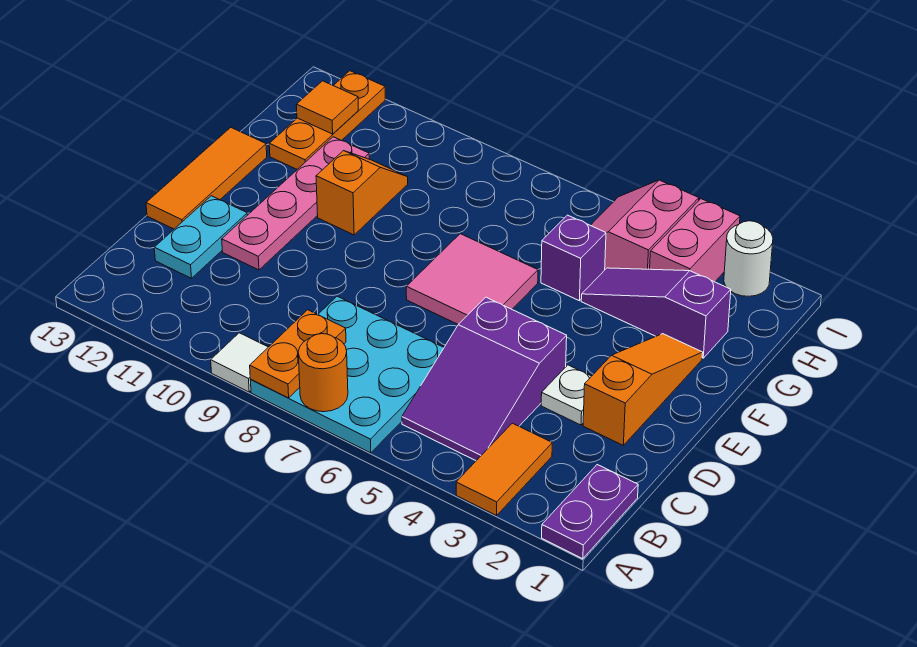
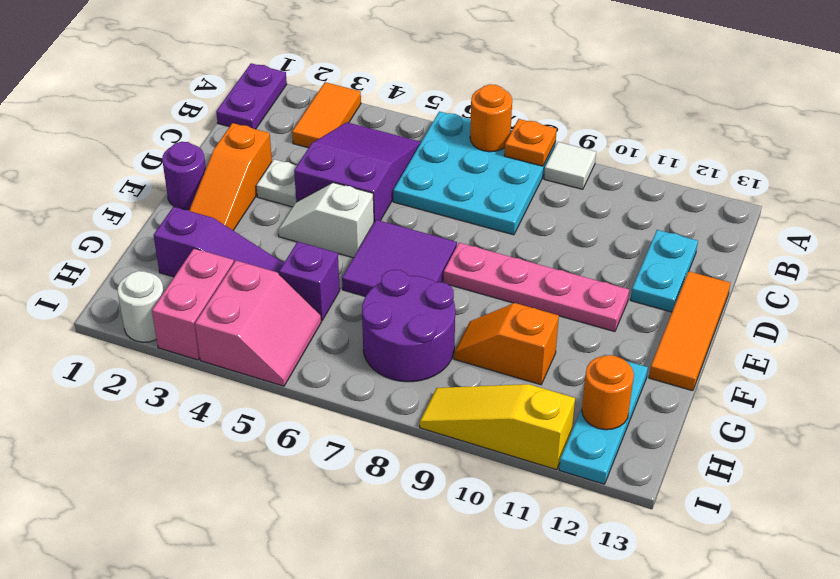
orange 1x2 plate [250,310,346,398] -> orange 1x1 plate [504,119,557,166]
pink 1x4 plate [222,137,369,270] -> pink 1x4 plate turned to [444,243,629,332]
none -> purple 1x1 round brick [162,142,206,210]
none -> white 1x2 slope [278,183,374,258]
pink 2x2 tile [406,234,538,324] -> purple 2x2 tile [342,220,457,296]
orange 1x2 slope [316,151,408,235] -> orange 1x2 slope turned to [454,303,559,385]
none -> purple 2x2 round brick [362,270,455,382]
orange 1x3 plate [269,71,385,169] -> cyan 1x3 plate [559,355,648,484]
orange 1x1 tile [296,81,359,134] -> orange 1x1 round brick [582,355,634,430]
none -> yellow 1x3 slope [420,384,575,470]

